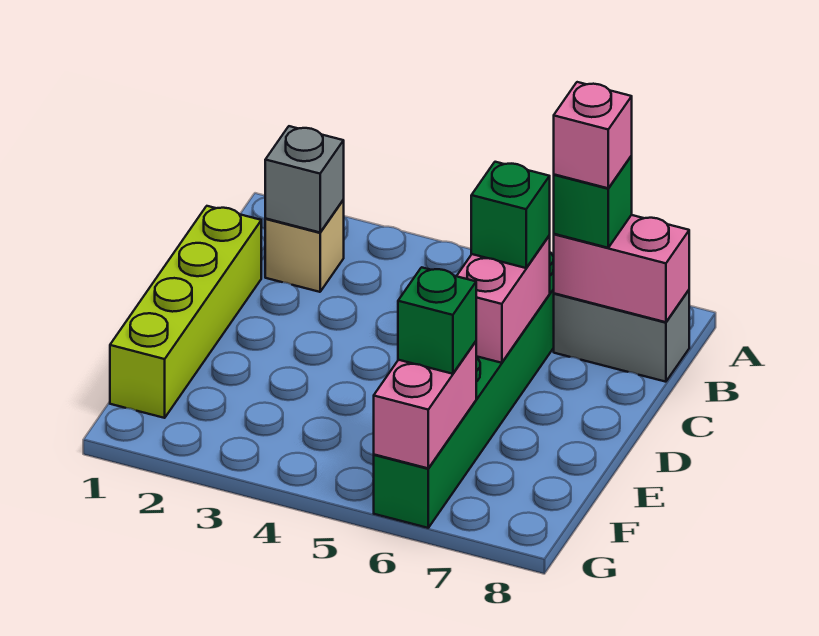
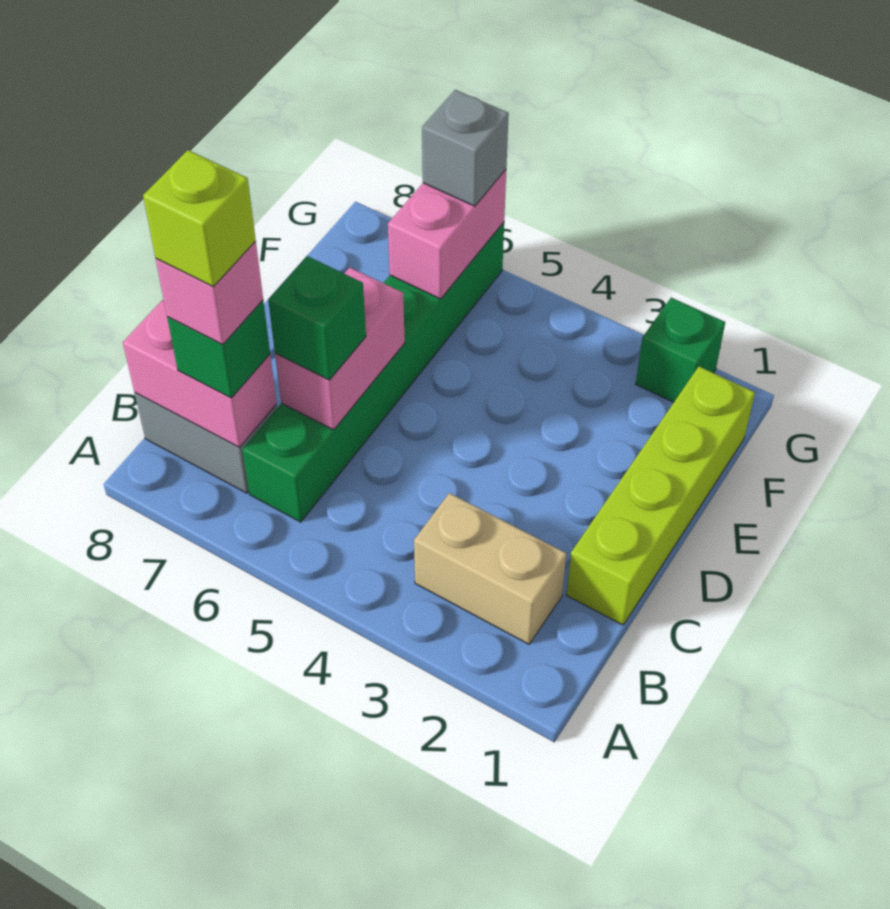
tan 1x1 brick [265,200,344,292] -> tan 1x2 brick [414,493,566,644]
grey 1x1 brick [265,126,344,232] -> grey 1x1 brick moved to [422,90,509,206]
none -> lime 1x1 brick [143,150,256,287]
green 1x1 brick [398,267,476,374] -> green 1x1 brick moved to [636,298,725,402]

